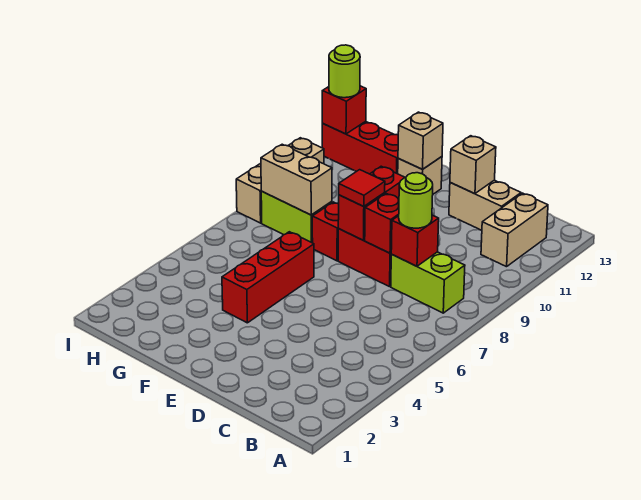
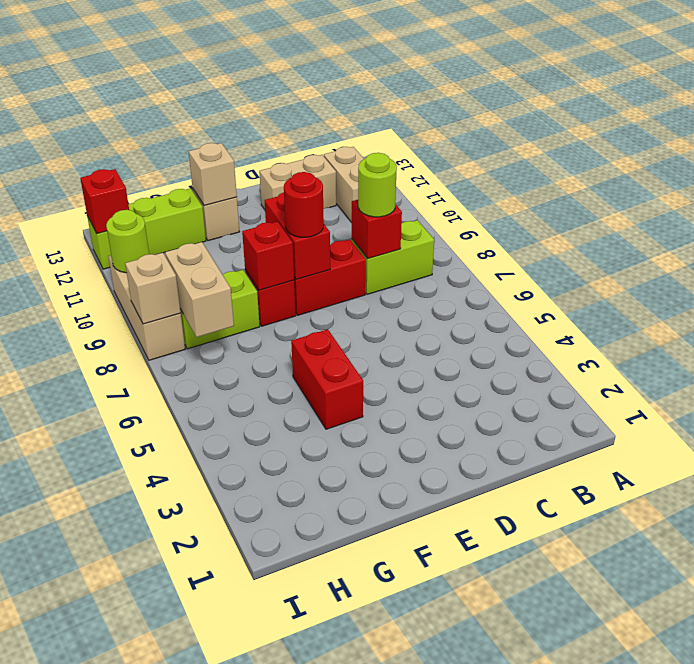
red 1x1 brick [365,194,399,253] -> red 1x1 brick moved to [242,221,294,290]
tan 1x1 brick [450,136,496,194] -> tan 1x1 brick moved to [125,253,181,324]
red 1x1 tile [339,170,385,207] -> red 1x1 round brick [284,172,324,237]
red 1x3 brick [222,232,314,323] -> red 1x2 brick [291,329,363,429]
tan 1x2 brick [261,144,332,215] -> tan 1x2 brick turned to [165,242,234,337]
red 1x3 brick [322,121,398,174] -> lime 1x3 brick [87,188,206,269]
lime 1x1 round brick [329,45,360,98] -> lime 1x1 round brick moved to [106,210,149,273]

